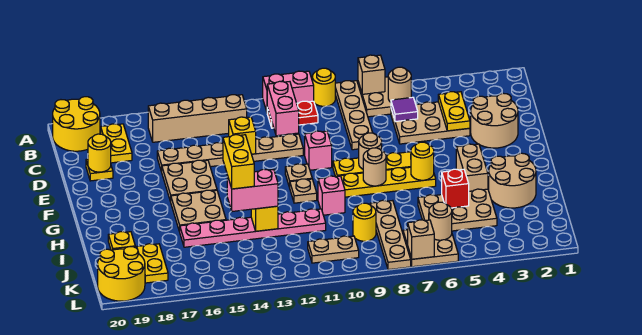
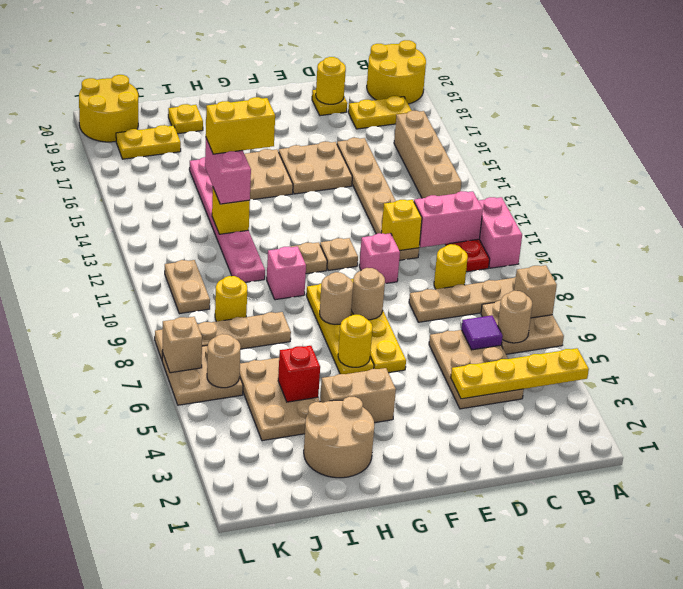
yellow 1x1 round brick [312,68,335,106] -> yellow 1x1 round brick moved to [434,244,468,289]
yellow 1x2 plate [438,92,470,131] -> yellow 1x4 plate [451,348,589,399]
tan 2x2 round brick [471,93,518,148] -> none
yellow 1x1 brick [229,117,256,154] -> yellow 1x1 brick moved to [381,200,422,251]

